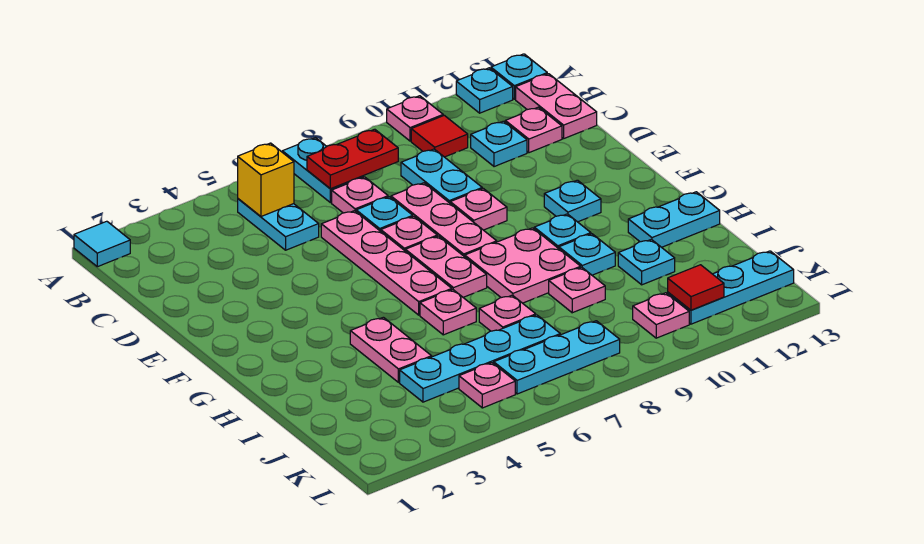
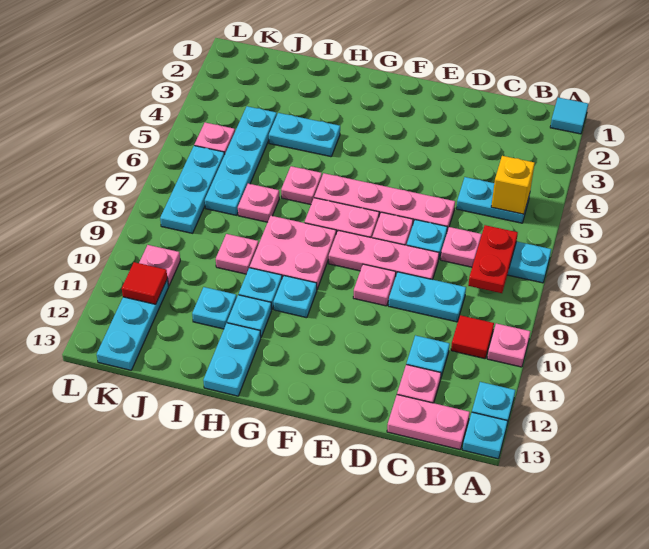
cyan 1x1 plate [544,180,601,222] -> cyan 1x1 plate moved to [227,295,272,337]
pink 1x2 plate [350,317,432,382] -> cyan 1x2 plate [269,113,340,157]

